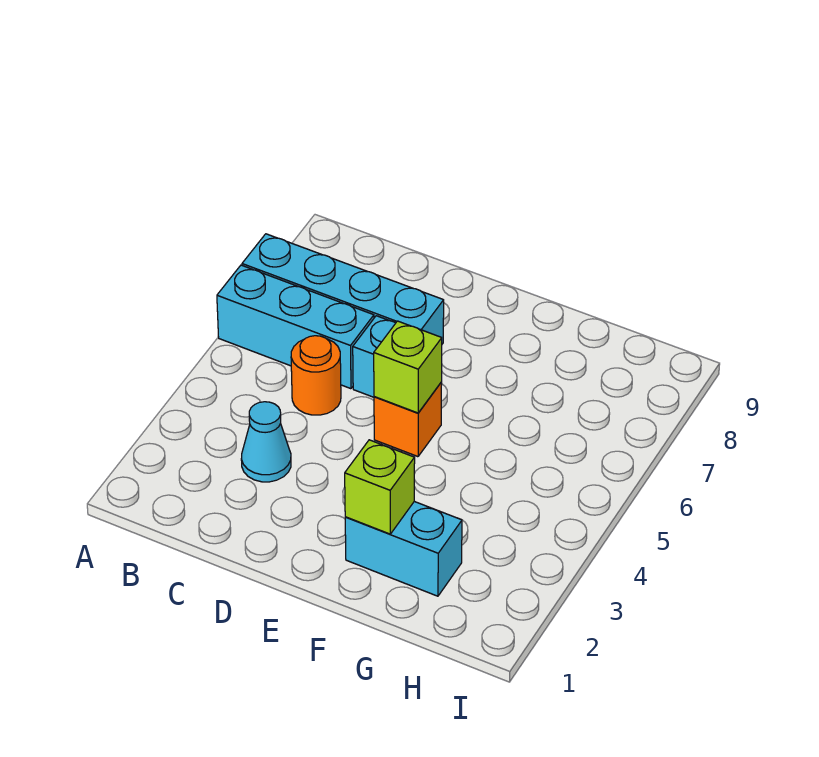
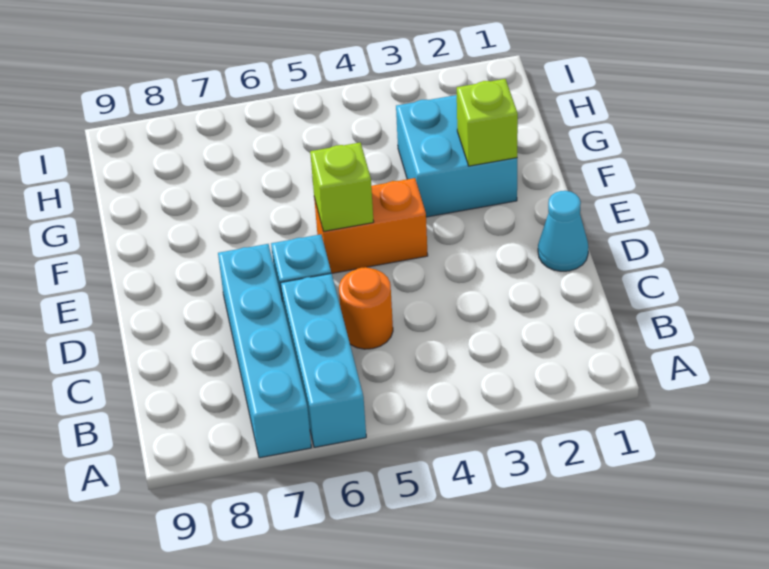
cyan 1x1 cone [241,402,291,482] -> cyan 1x1 cone moved to [538,191,588,271]
orange 1x1 brick [374,382,442,457] -> orange 1x2 brick [314,178,428,273]
cyan 1x2 brick [345,501,462,596] -> cyan 2x2 brick [396,95,517,217]

